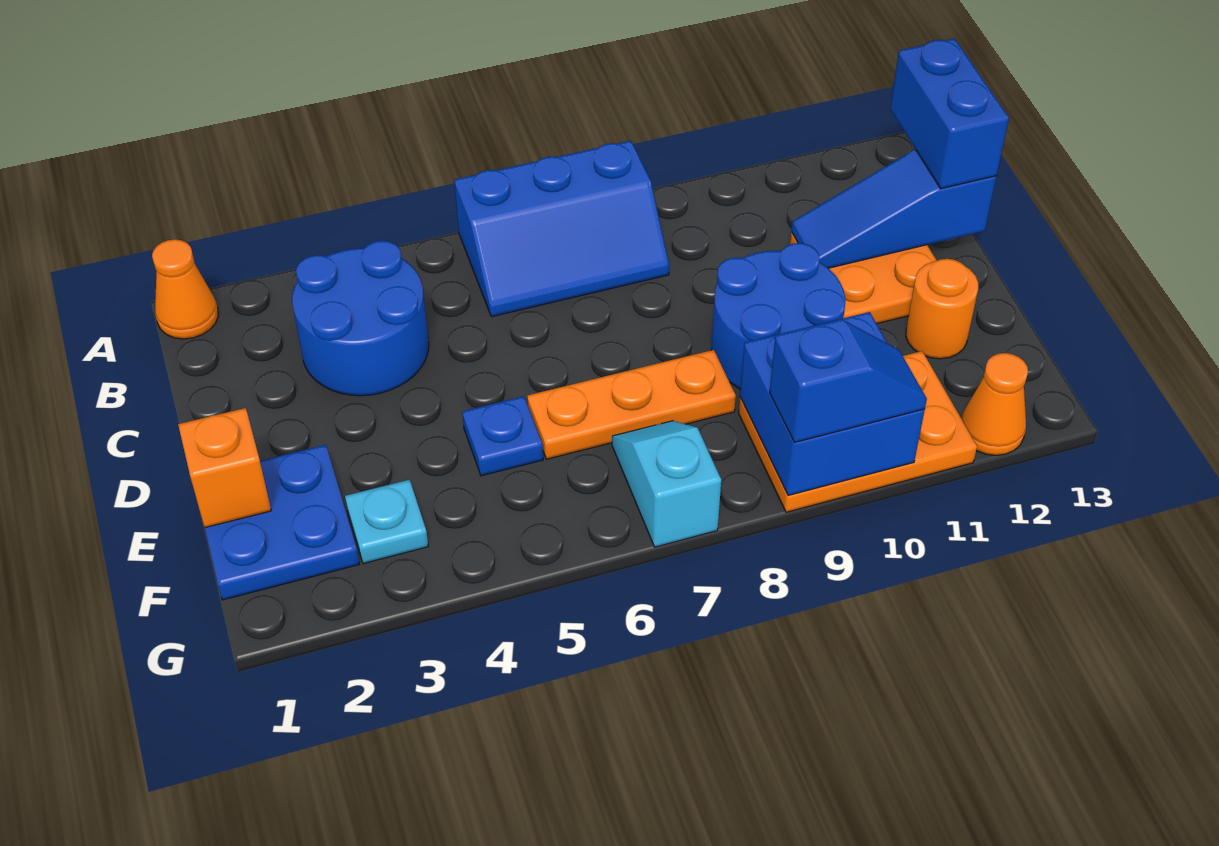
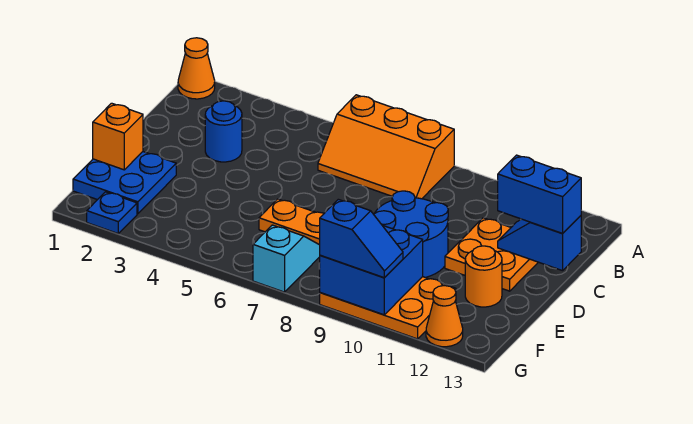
blue 2x3 slope [454,141,669,317] -> orange 2x3 slope [318,95,454,199]
blue 2x2 round brick [292,241,429,396] -> blue 1x1 round brick [205,101,242,162]
blue 1x2 brick [890,38,1009,189] -> blue 1x2 brick turned to [498,155,581,234]
blue 1x3 slope [791,150,996,268] -> blue 1x2 slope [498,216,581,271]
blue 1x1 plate [462,396,543,476] -> blue 1x1 plate moved to [87,192,137,233]
cyan 1x1 plate [345,480,428,564] -> none

